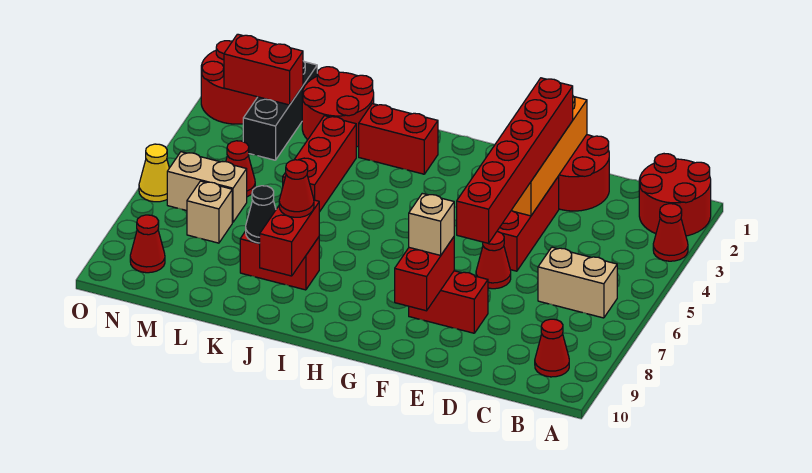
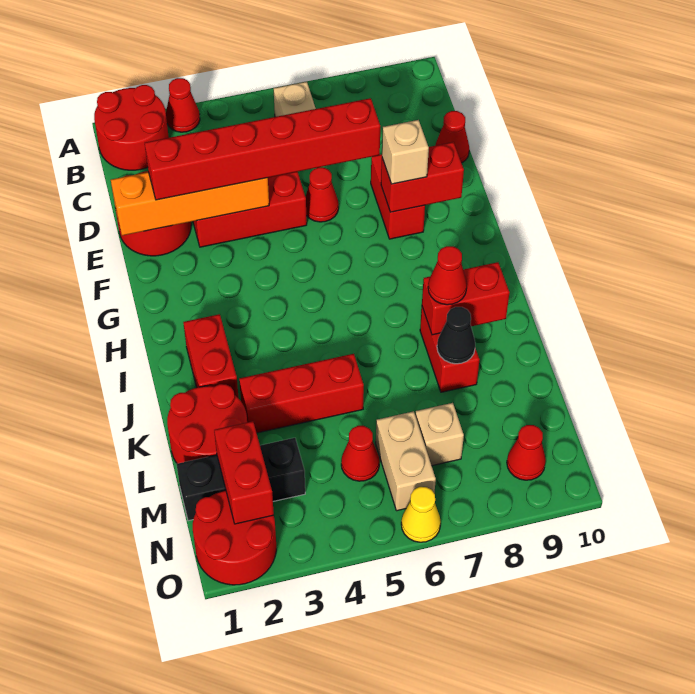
red 1x1 cone [535,319,569,377] -> red 1x1 cone moved to [435,111,469,163]

